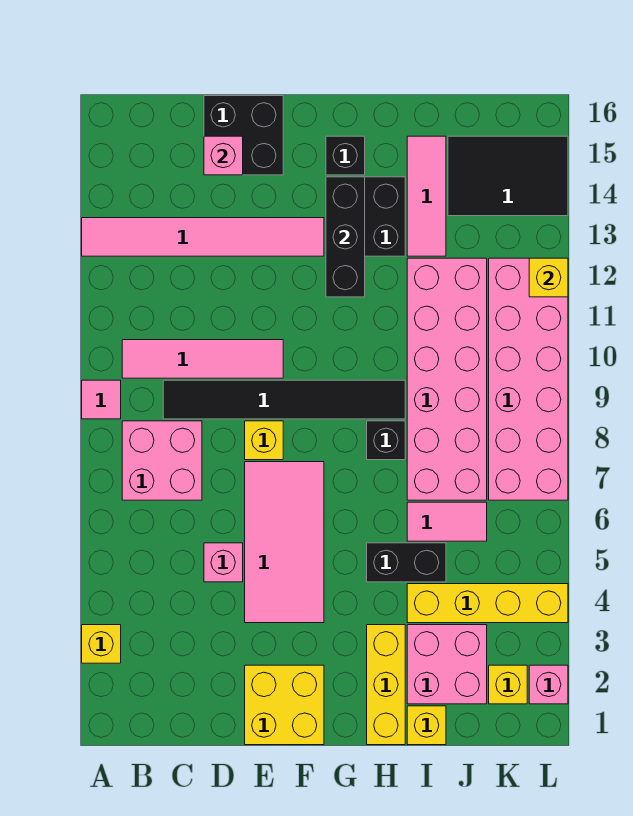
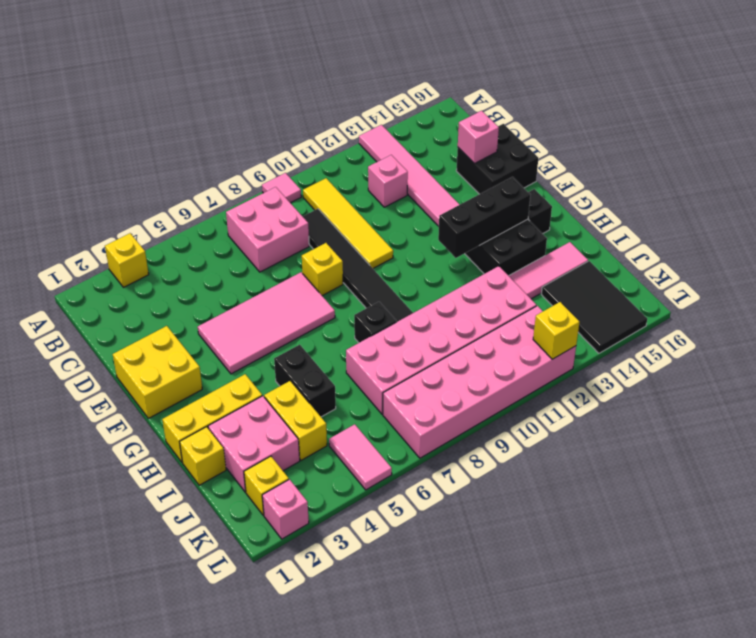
pink 1x4 tile [122,340,283,378] -> yellow 1x4 tile [303,178,393,268]
pink 1x1 brick [204,543,243,582] -> pink 1x1 brick moved to [368,155,408,207]
yellow 1x4 brick [407,584,568,623] -> yellow 1x2 brick [264,381,327,460]
pink 1x2 tile [407,502,487,541] -> pink 1x2 tile moved to [329,424,392,490]

